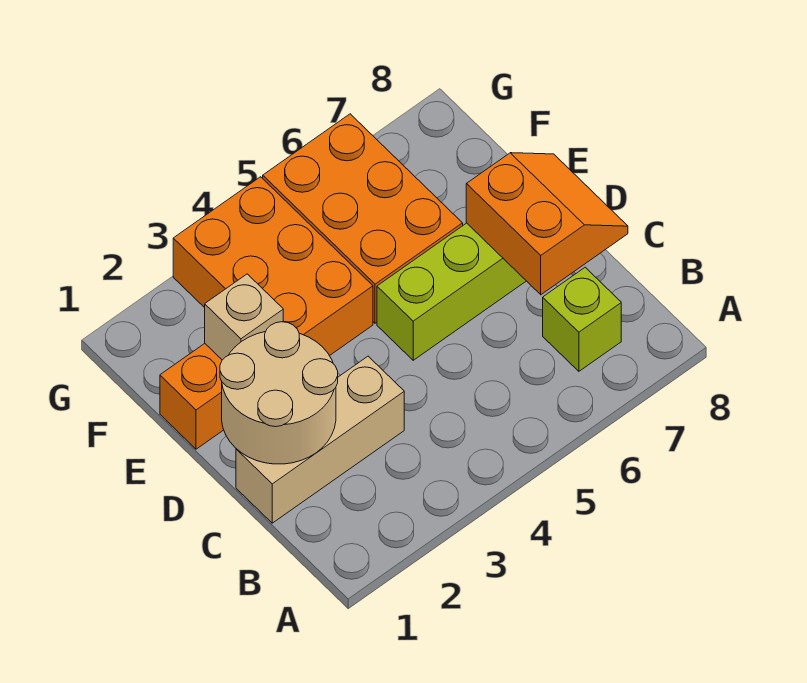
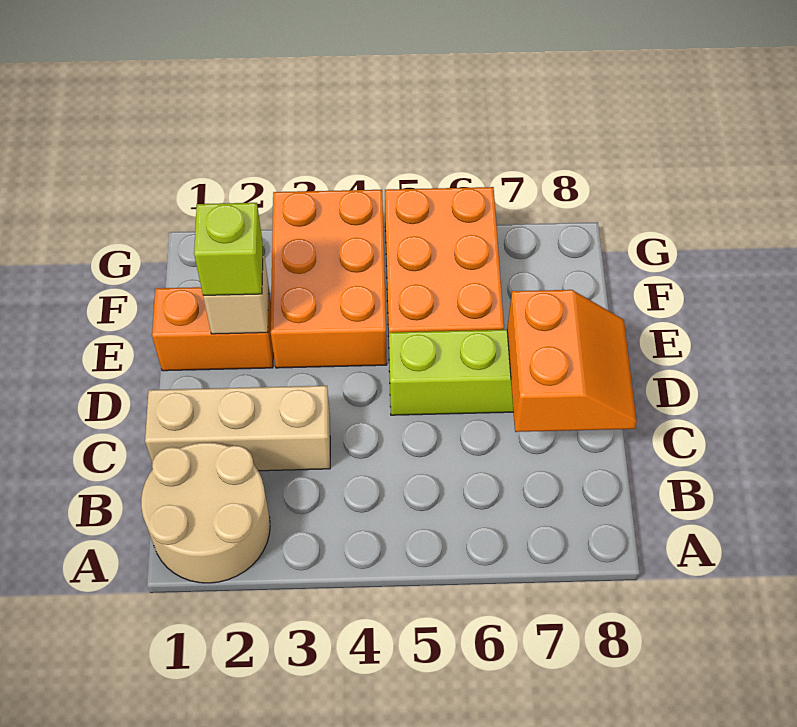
lime 1x1 brick [543,267,621,371] -> lime 1x1 brick moved to [194,203,263,295]
tan 2x2 round brick [220,322,338,464] -> tan 2x2 round brick moved to [141,443,270,583]

